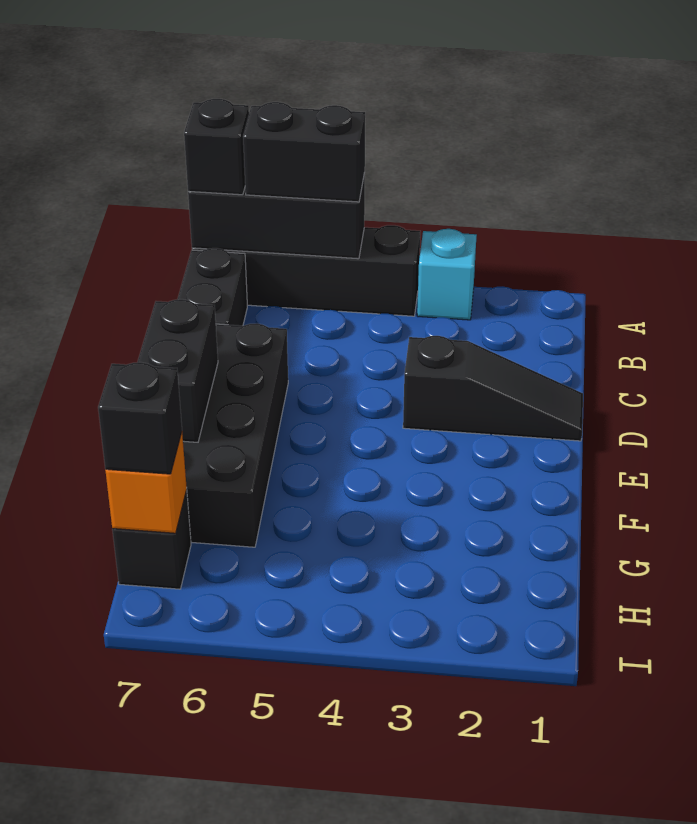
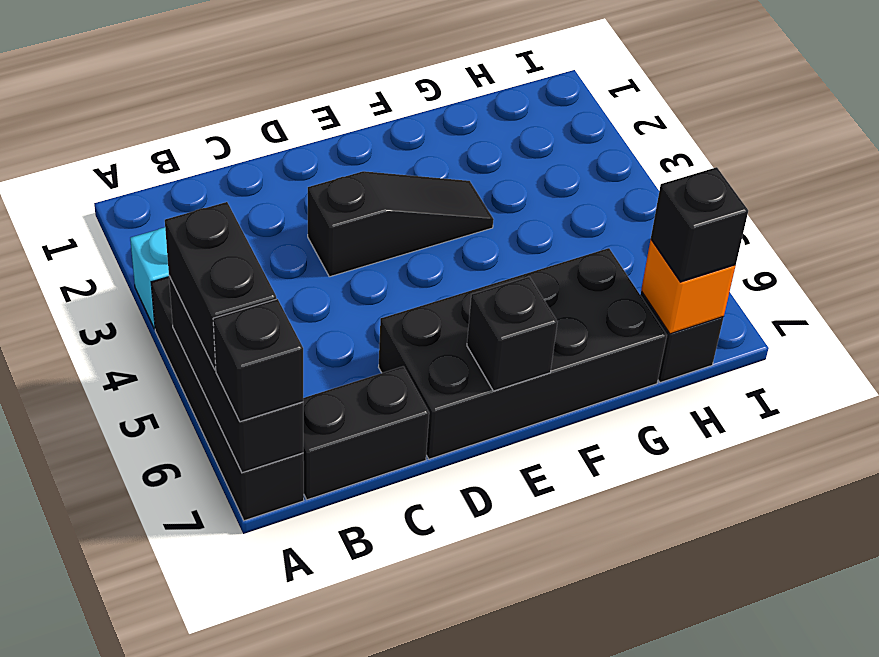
black 1x3 slope [403,336,583,441] -> black 1x3 slope turned to [308,171,494,277]
black 1x2 brick [137,299,218,442] -> black 1x1 brick [467,277,557,391]

